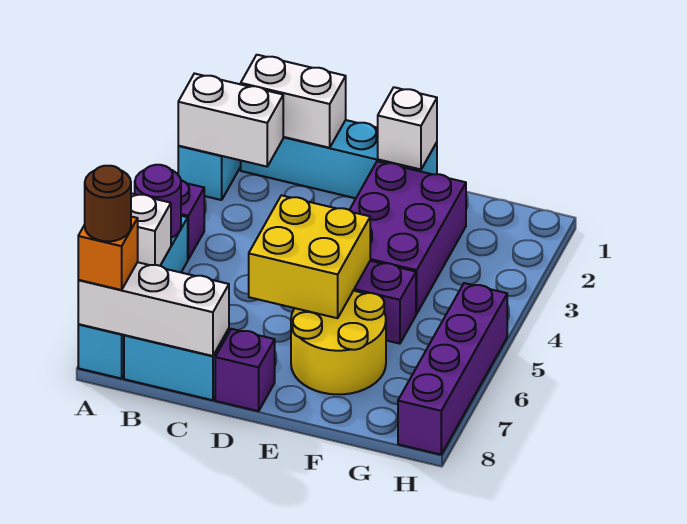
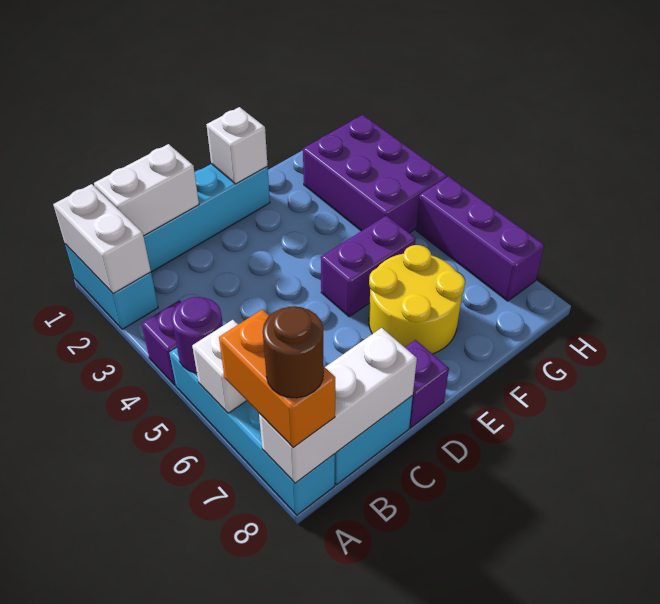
white 1x2 brick [178,73,283,167] -> white 1x2 brick turned to [53,184,151,294]
orange 1x1 brick [78,217,138,290] -> orange 1x2 brick [219,309,335,447]
yellow 2x2 brick [249,195,370,318] -> none
purple 2x3 brick [350,161,466,314] -> purple 2x3 brick moved to [303,115,447,233]
purple 1x4 brick [398,283,507,455] -> purple 1x3 brick [416,176,544,301]

